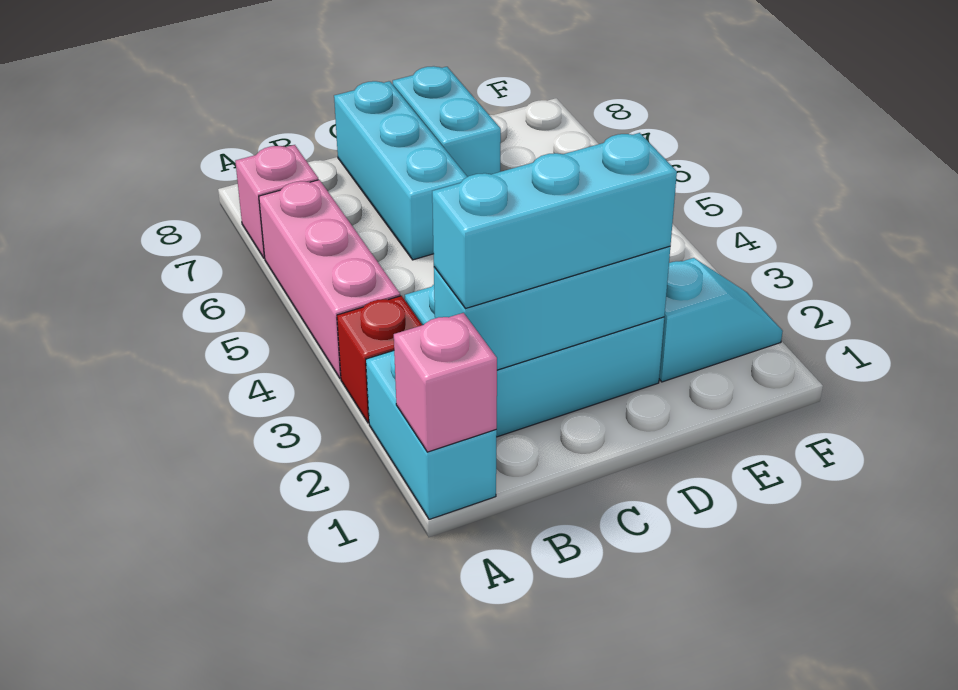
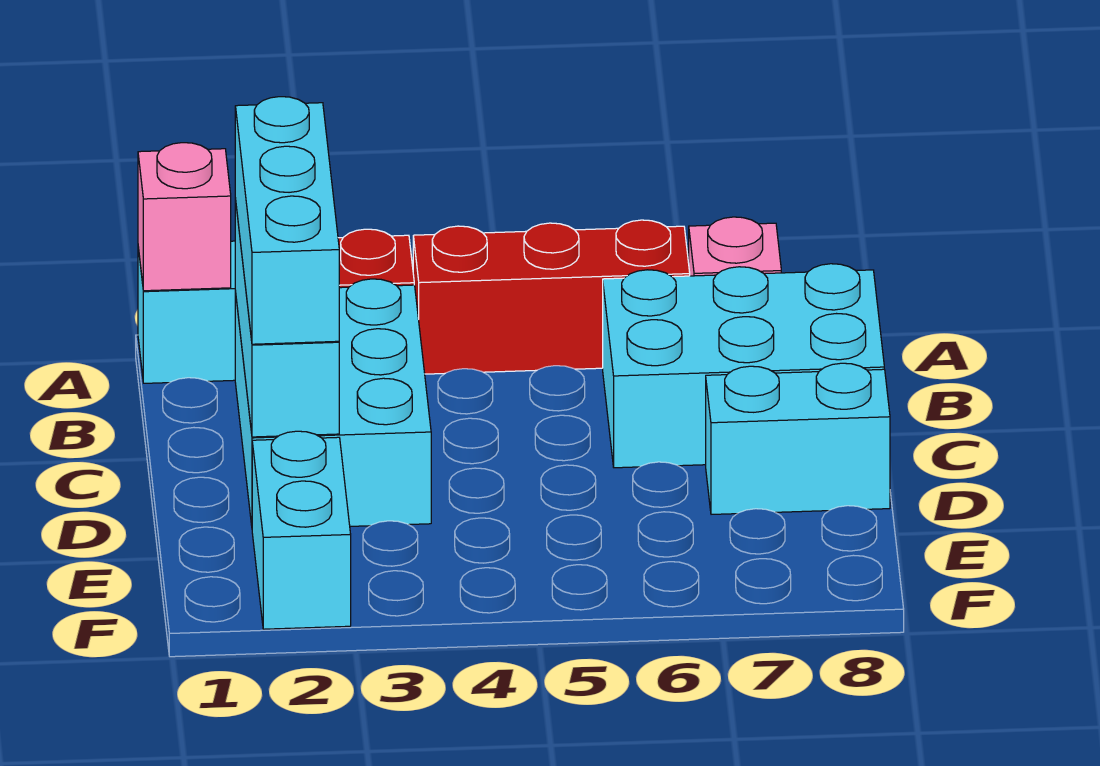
pink 1x3 brick [259,180,400,378] -> red 1x3 brick [413,220,690,374]
cyan 1x3 brick [334,81,467,260] -> cyan 2x3 brick [603,264,884,468]
cyan 1x2 slope [659,258,783,382] -> cyan 1x2 brick [252,431,351,629]

